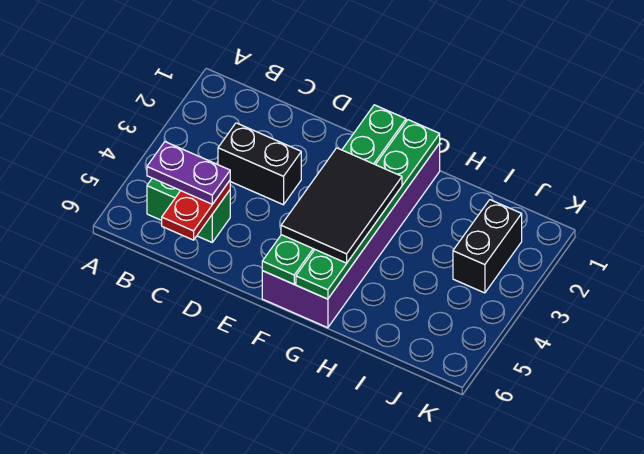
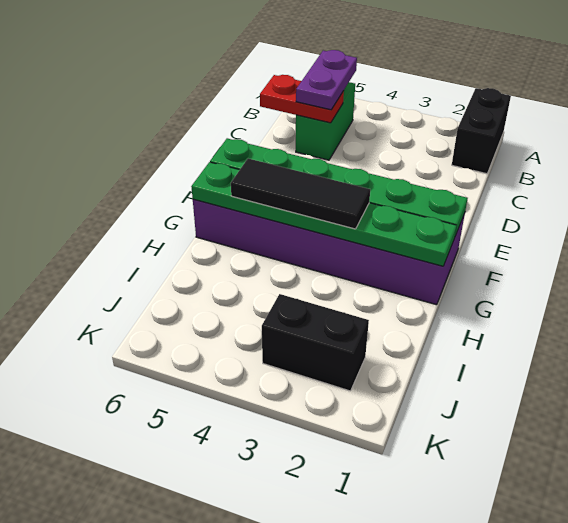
black 1x2 brick [218,123,301,205] -> black 1x2 brick moved to [452,88,511,174]
black 2x3 tile [281,148,402,263] -> black 1x3 tile [231,159,370,229]

